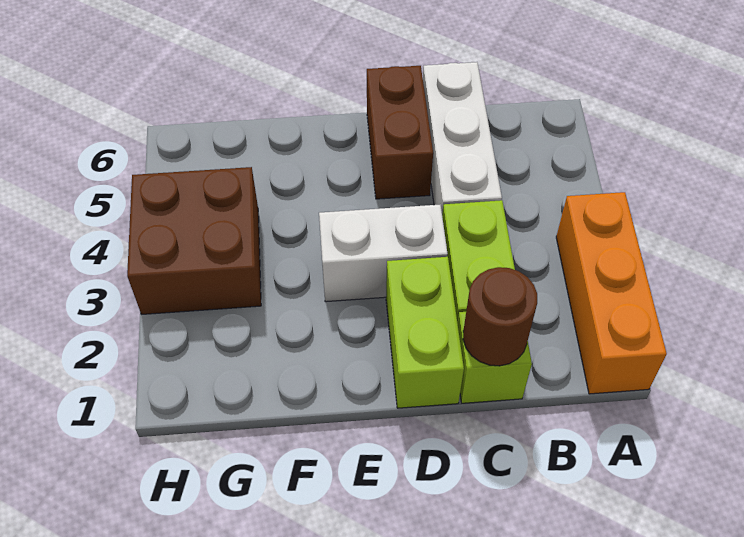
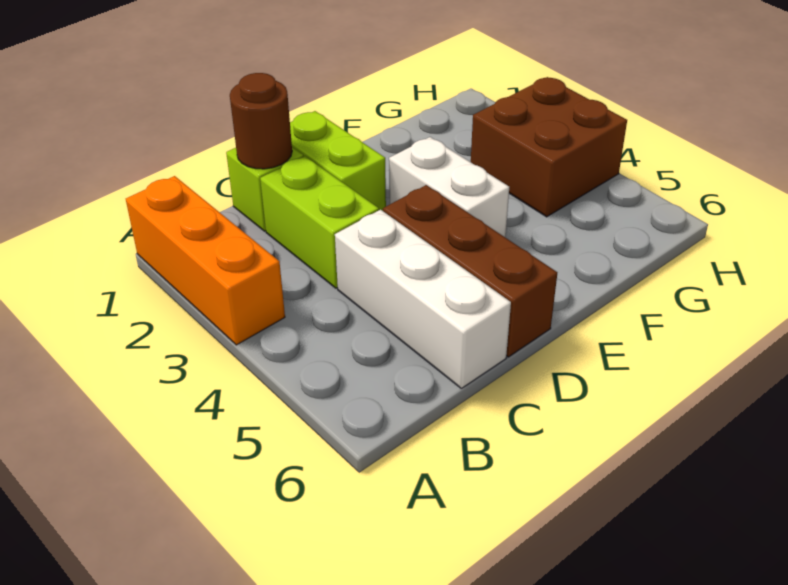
white 1x2 brick [319,205,448,302] -> white 1x2 brick turned to [389,137,509,237]
brown 1x2 brick [367,66,433,199] -> brown 1x3 brick [383,185,557,357]

